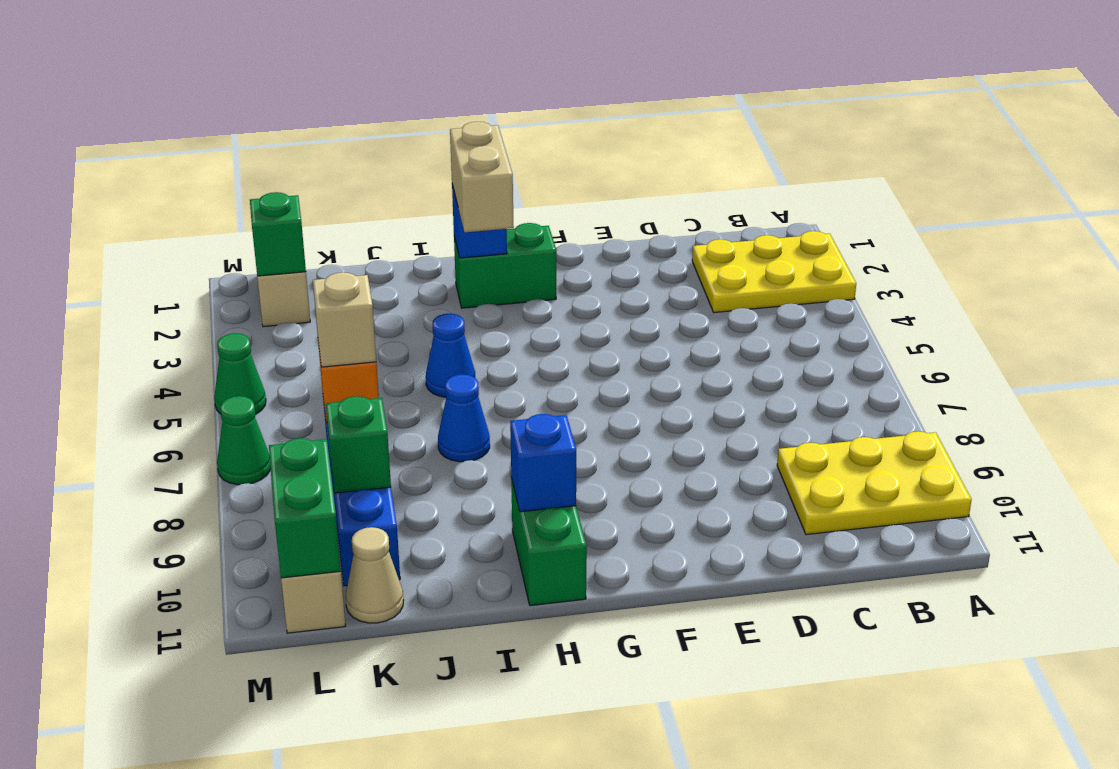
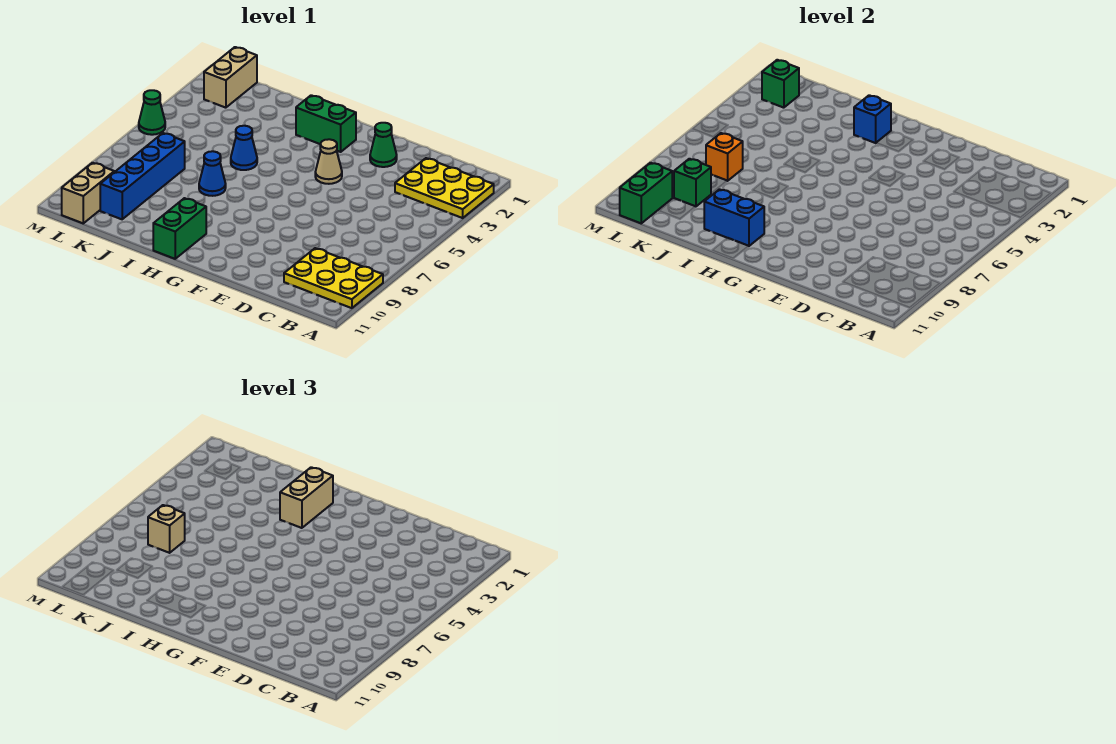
blue 1x1 brick [510,414,576,512] -> blue 1x2 brick [704,189,764,246]
tan 1x1 cone [346,527,404,623] -> tan 1x1 cone moved to [315,139,342,184]
green 1x1 cone [217,396,271,485] -> green 1x1 cone moved to [370,123,397,167]

